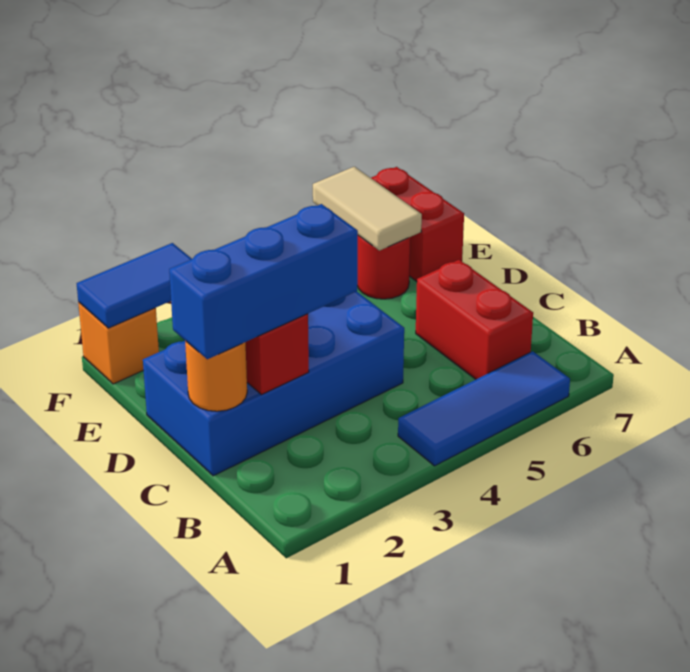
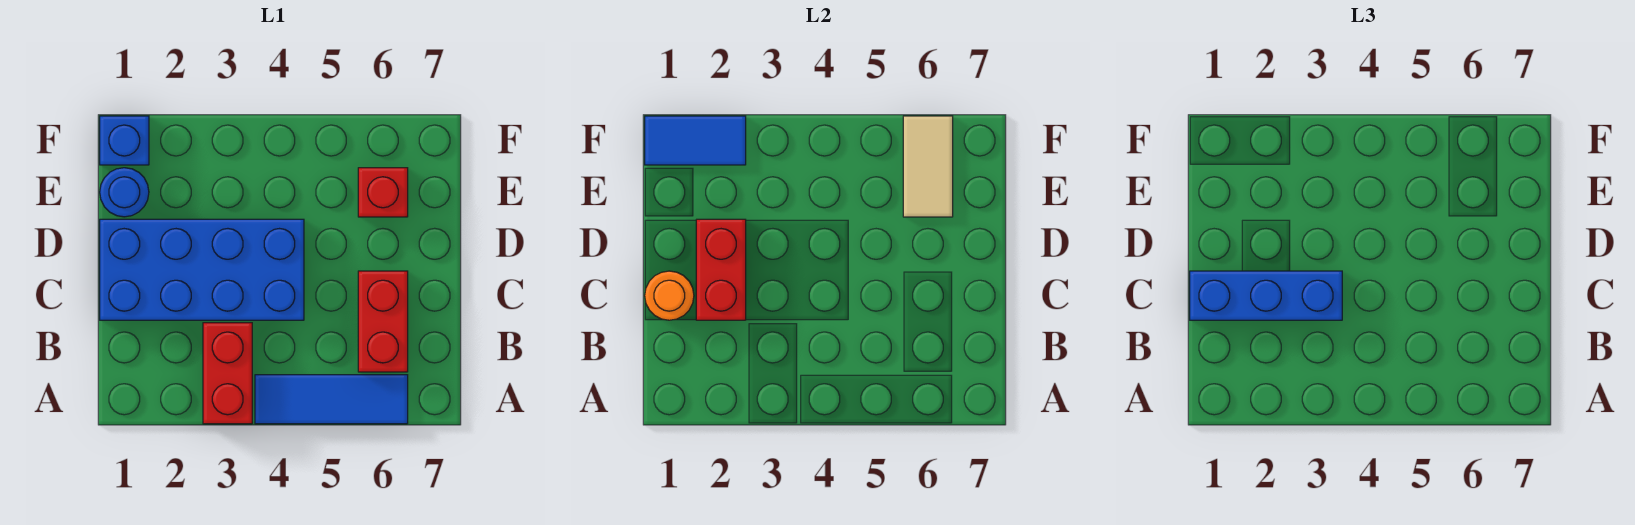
none -> blue 1x1 round brick [100,168,149,217]
red 1x1 round brick [357,235,410,299] -> red 1x1 brick [358,168,408,217]
red 1x2 brick [371,167,464,281] -> red 1x2 brick moved to [203,323,252,424]
orange 1x1 brick [78,302,159,384] -> blue 1x1 brick [100,116,149,165]

